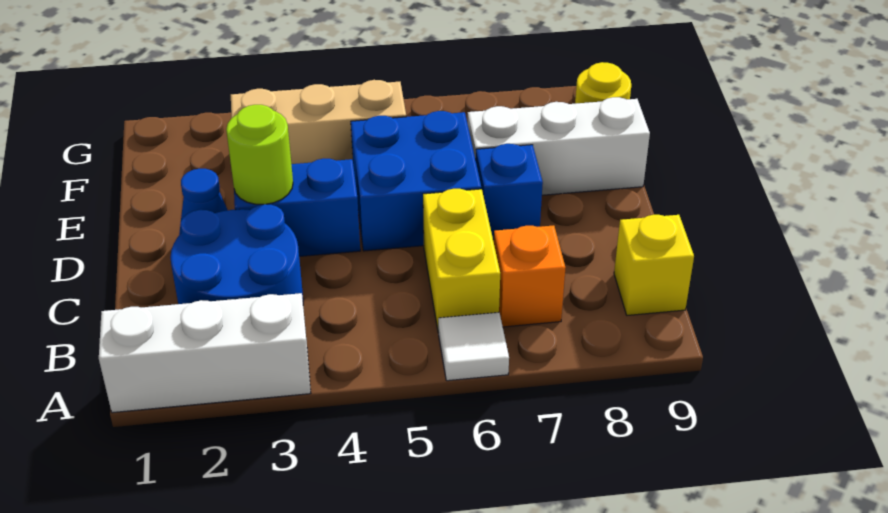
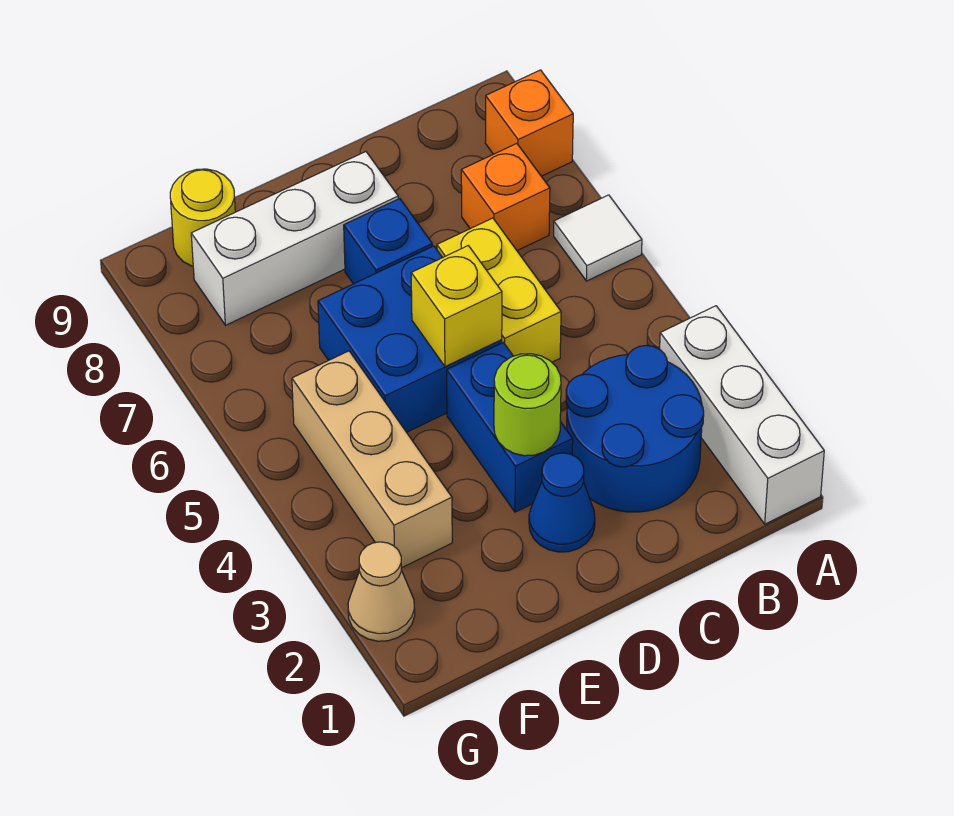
none -> orange 1x1 brick [485,70,573,176]
yellow 1x2 brick [423,189,500,333] -> yellow 1x2 brick turned to [437,218,561,362]
yellow 1x1 brick [614,215,694,315] -> yellow 1x1 brick moved to [411,246,502,367]
white 1x3 brick [468,97,650,195] -> white 1x3 brick turned to [191,152,398,325]
none -> tan 1x1 cone [348,542,415,641]

